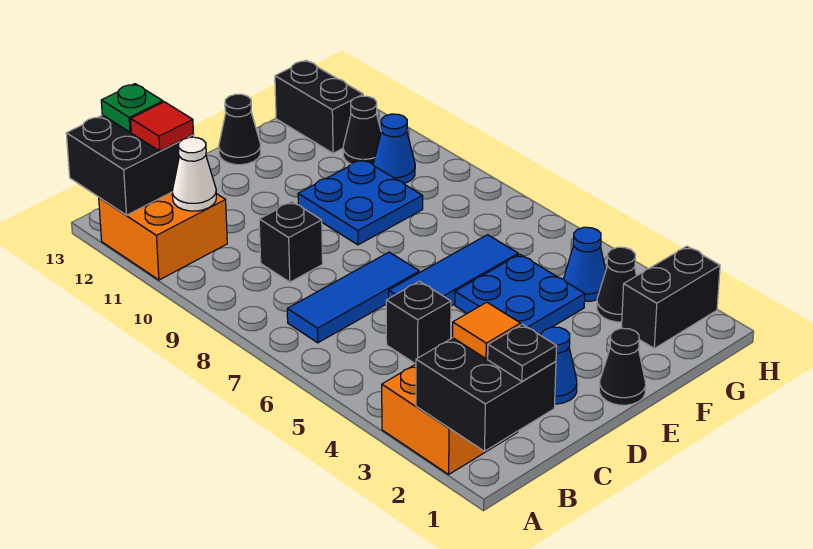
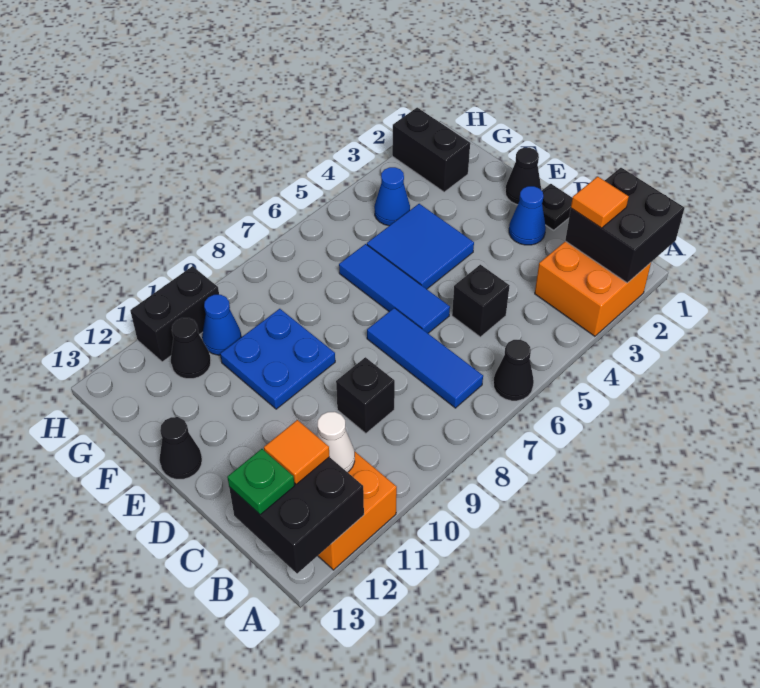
black 1x1 plate [488,324,557,381] -> black 1x1 plate moved to [542,184,572,230]
red 1x1 tile [131,102,193,151] -> orange 1x1 tile [264,420,330,484]
blue 2x2 plate [455,254,585,335] -> blue 2x2 tile [367,204,474,289]
black 1x1 cone [597,247,636,322] -> black 1x1 cone moved to [493,340,534,401]
black 1x2 brick [275,60,363,153] -> black 1x2 brick moved to [130,266,219,362]

